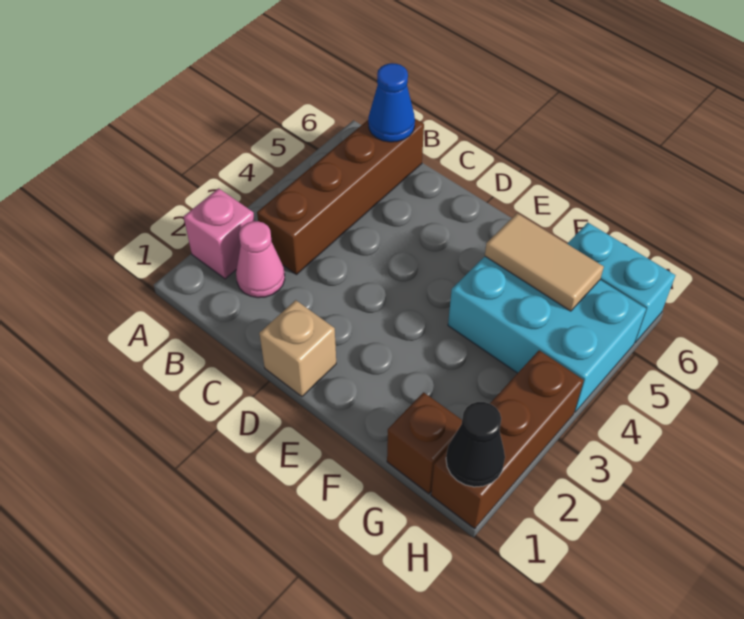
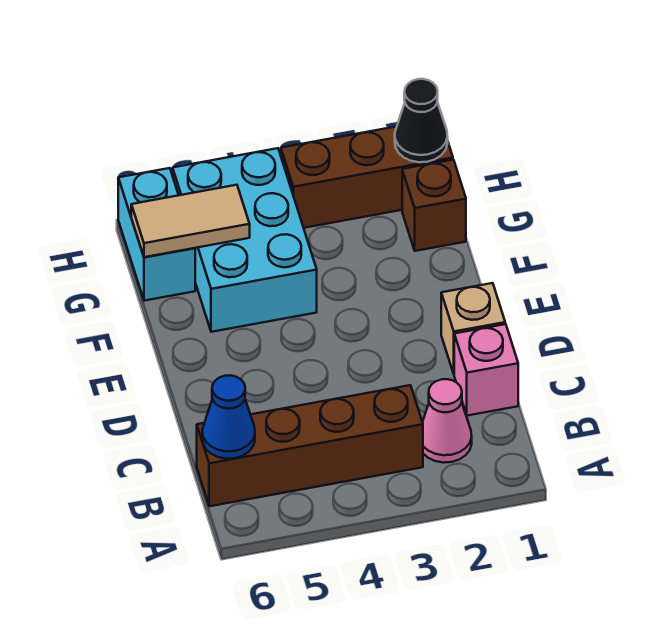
pink 1x1 brick [184,188,255,279] -> pink 1x1 brick moved to [454,324,518,416]
tan 1x2 tile [485,213,604,311] -> tan 1x2 tile turned to [131,185,250,257]

